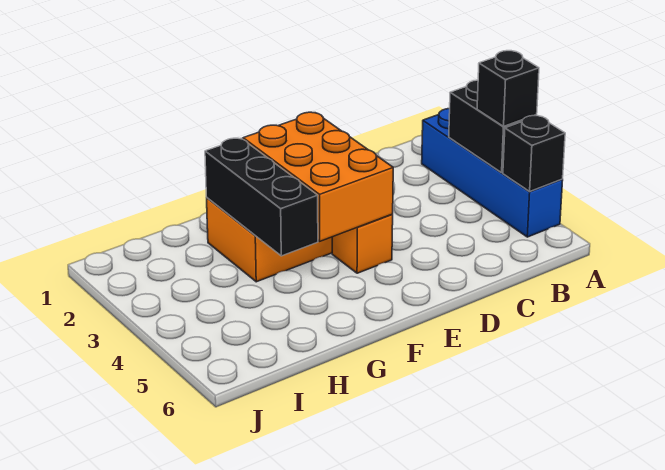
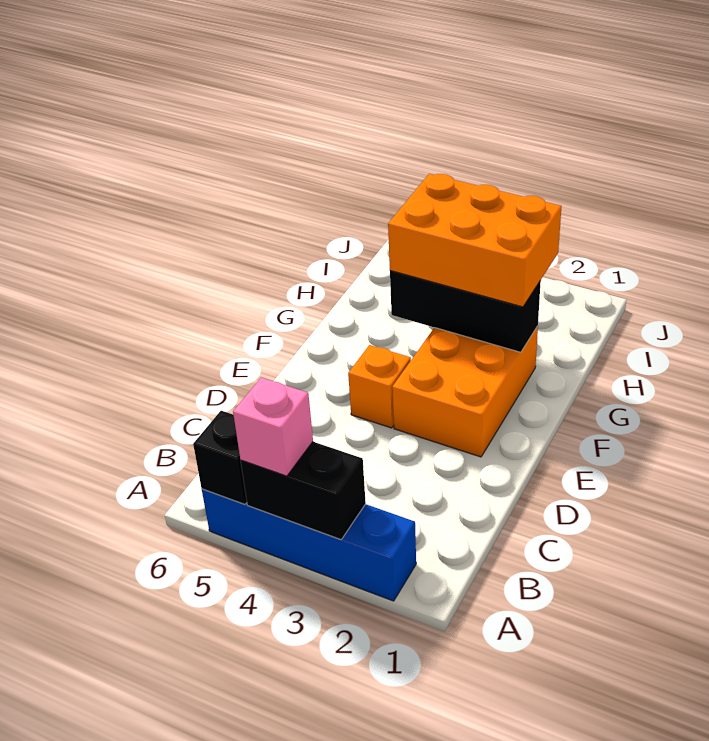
black 1x1 brick [477,51,539,126] -> pink 1x1 brick [233,378,313,476]
orange 2x3 brick [243,112,393,241] -> orange 2x3 brick moved to [388,174,561,307]

